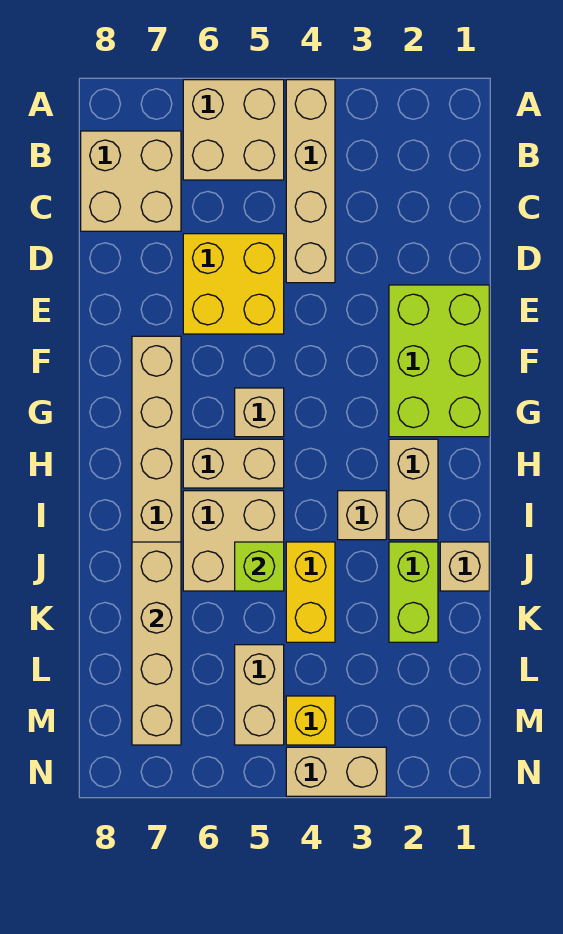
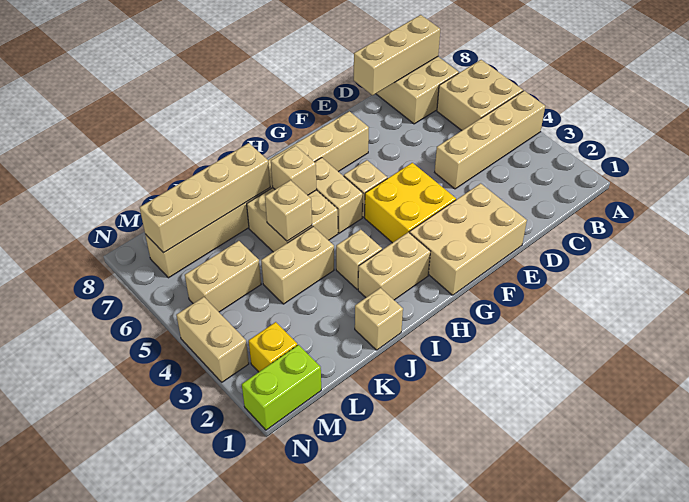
none -> tan 1x3 brick [354,15,440,95]
yellow 2x2 brick [183,234,284,334] -> yellow 2x2 brick moved to [365,163,456,243]
lime 2x3 brick [389,285,489,437] -> tan 2x3 brick [410,183,527,295]
none -> tan 1x1 brick [271,146,317,195]
lime 1x2 brick [389,542,438,642] -> lime 1x2 brick moved to [242,345,321,430]
yellow 1x2 brick [286,542,335,642] -> tan 1x2 brick [261,227,334,304]
lime 1x1 brick [235,542,284,591] -> tan 1x1 brick [265,180,312,241]
yellow 1x1 brick [286,696,335,745] -> yellow 1x1 brick moved to [249,322,297,372]

